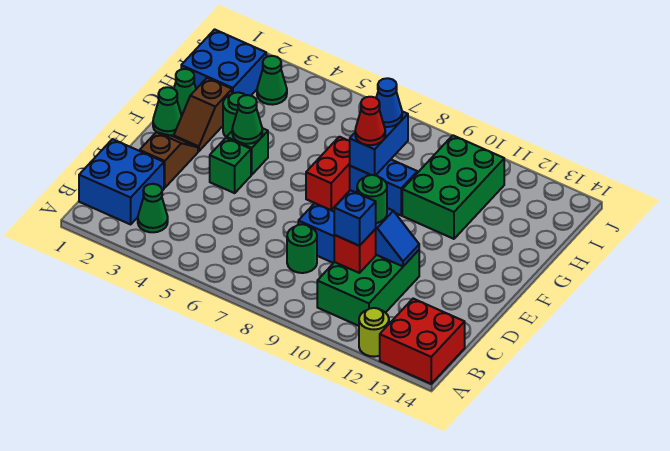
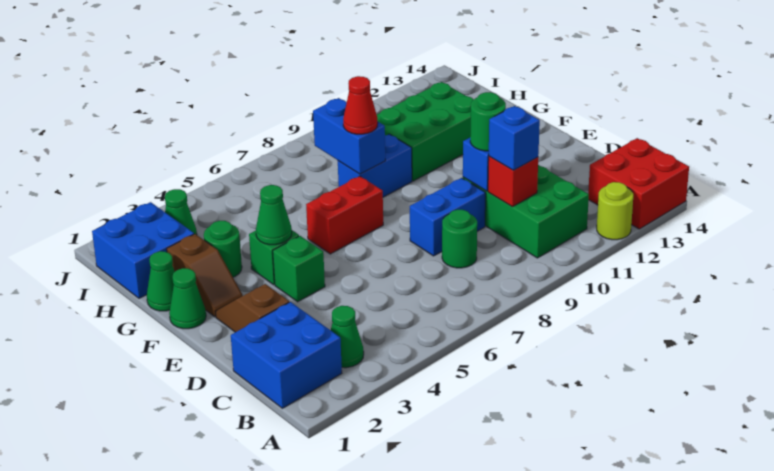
red 1x2 brick [306,137,350,210] -> red 1x2 brick turned to [306,176,383,254]
green 2x3 brick [402,135,504,239] -> green 2x3 brick turned to [377,82,474,181]
blue 1x1 cone [376,78,402,127] -> none

